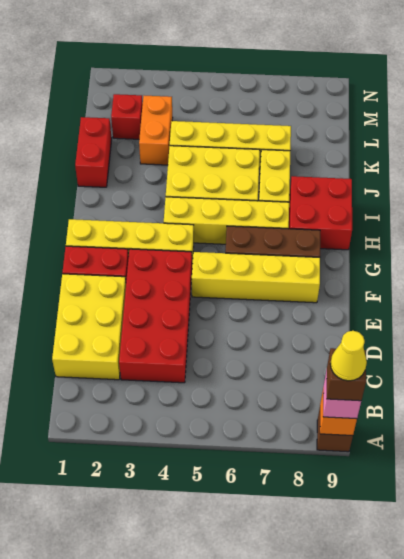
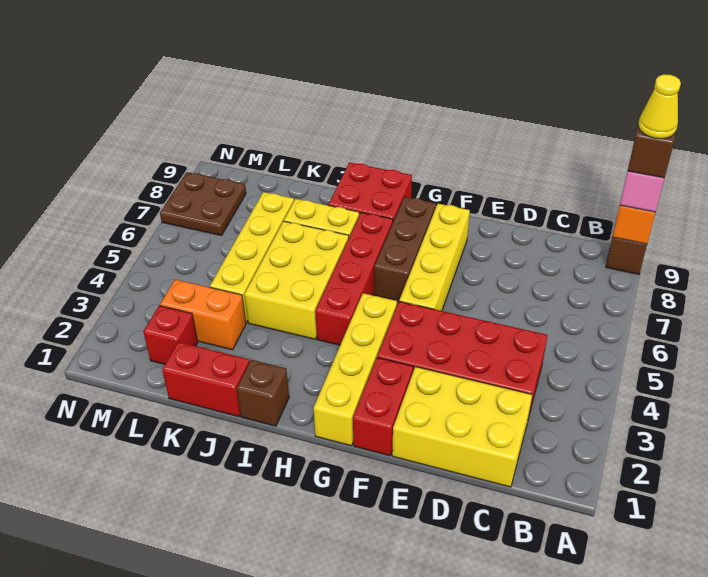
yellow 1x4 brick [164,197,289,244] -> red 1x4 brick [315,212,393,345]
none -> brown 1x1 brick [237,360,289,426]
none -> brown 2x2 plate [160,172,246,236]

